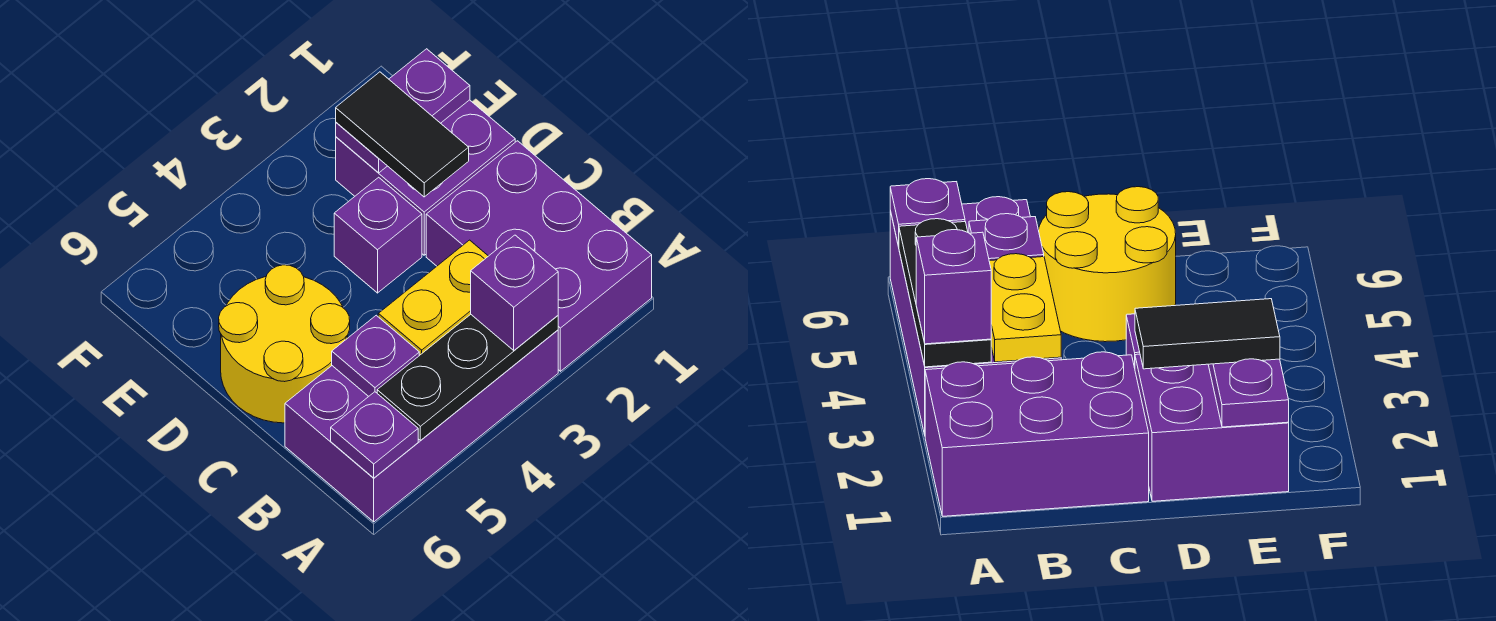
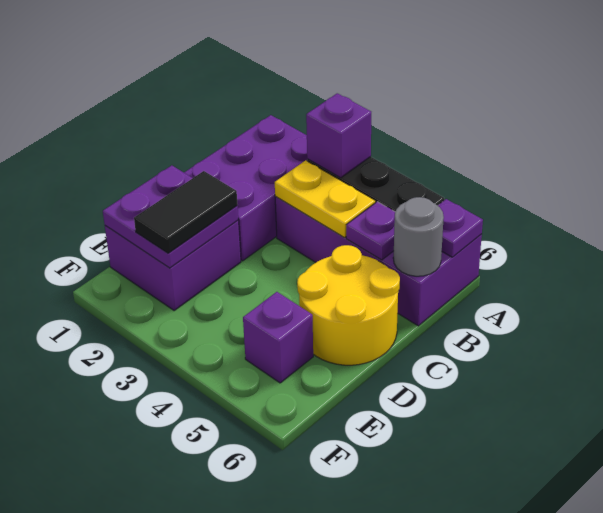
none -> grey 1x1 round brick [393,197,444,276]
purple 1x1 brick [334,177,422,293] -> purple 1x1 brick moved to [243,292,313,383]
purple 1x2 plate [336,49,470,173] -> purple 2x2 plate [103,165,238,268]

